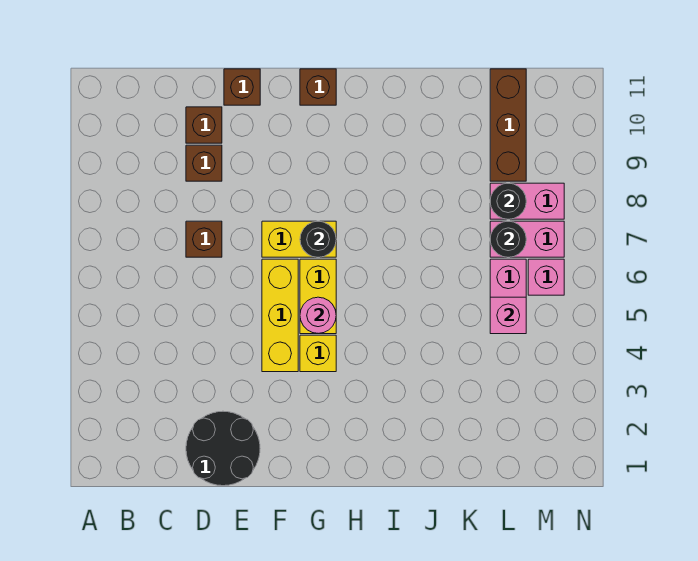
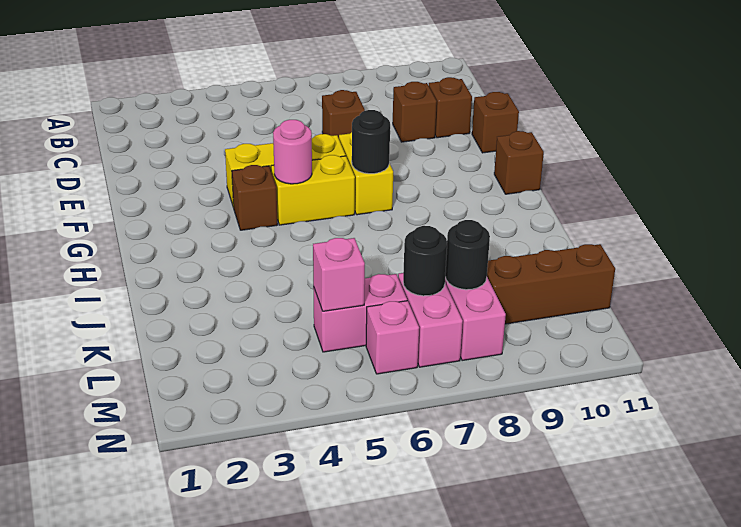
black 2x2 round brick [186,411,260,486] -> none
yellow 1x1 brick [300,335,336,372] -> brown 1x1 brick [232,165,278,230]

